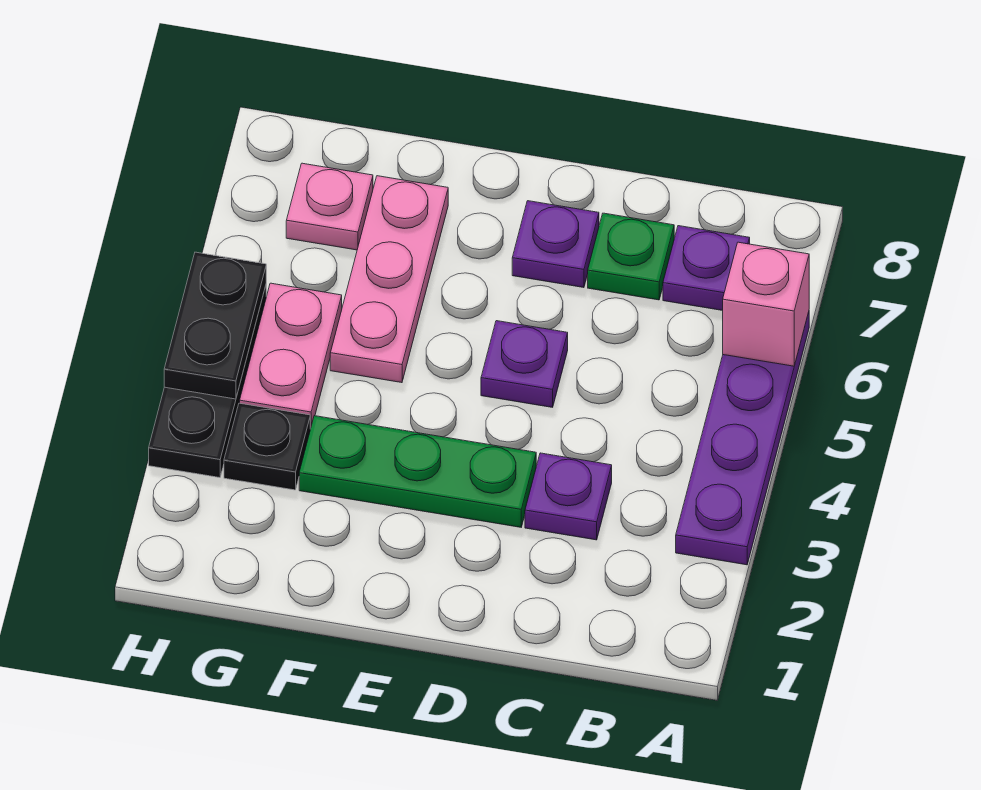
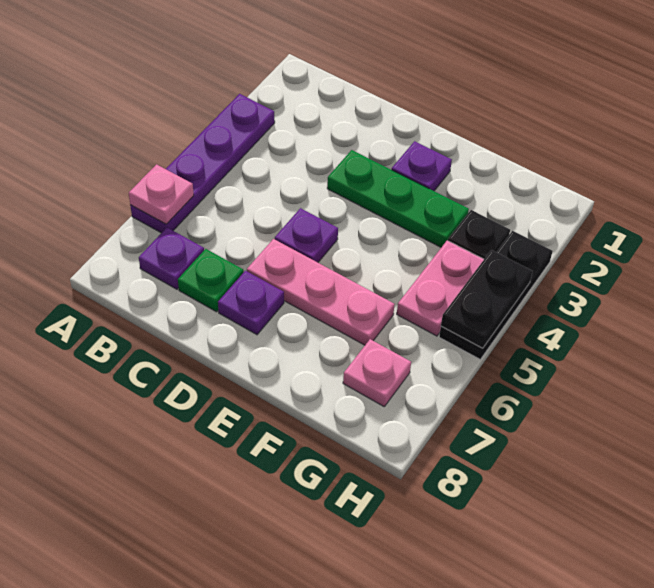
pink 1x1 brick [723,242,809,366] -> pink 1x1 plate [129,164,194,224]
purple 1x1 plate [525,453,612,540] -> purple 1x1 plate moved to [392,141,452,191]
pink 1x3 plate [330,176,448,383] -> pink 1x3 plate turned to [247,239,395,345]

